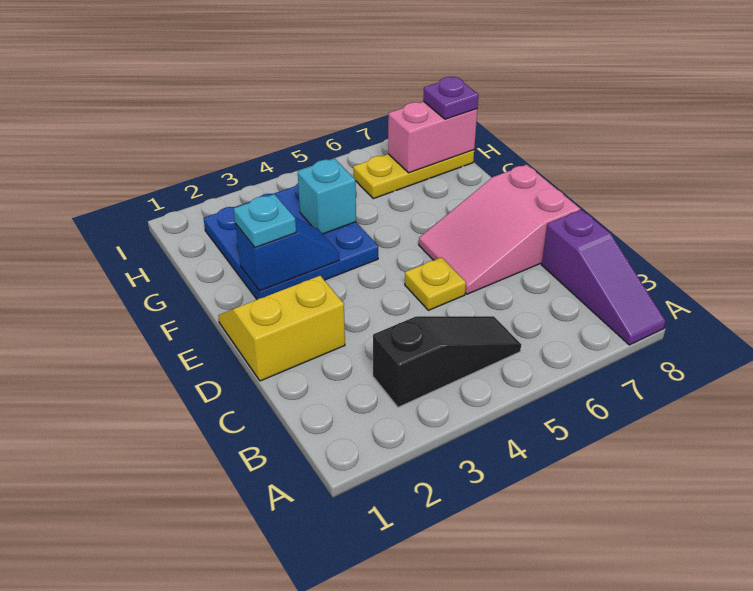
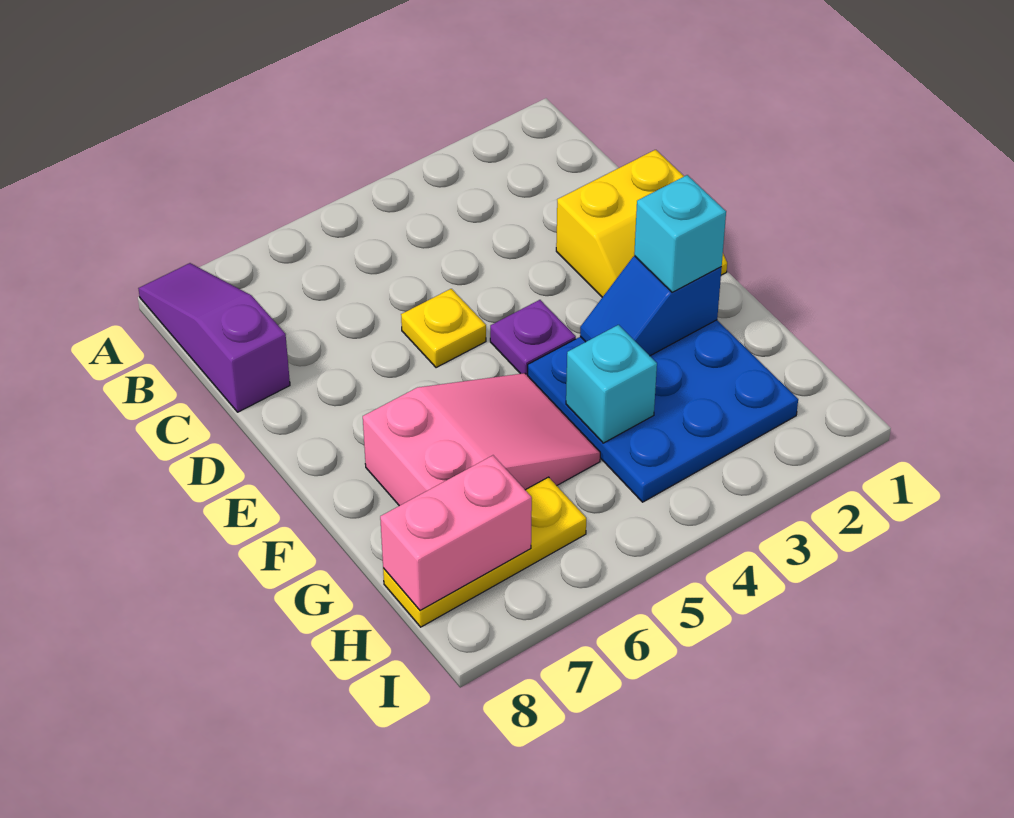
black 1x3 slope [373,316,521,407] -> none
pink 2x3 slope [419,165,580,294] -> pink 2x3 slope moved to [363,373,600,506]
cyan 1x1 plate [234,194,296,248] -> cyan 1x1 brick [634,175,726,292]
purple 1x1 plate [423,77,479,119] -> purple 1x1 plate moved to [490,300,576,376]

